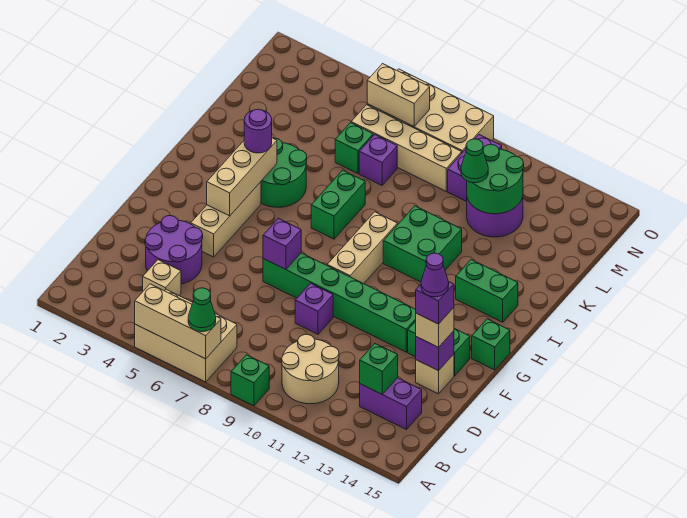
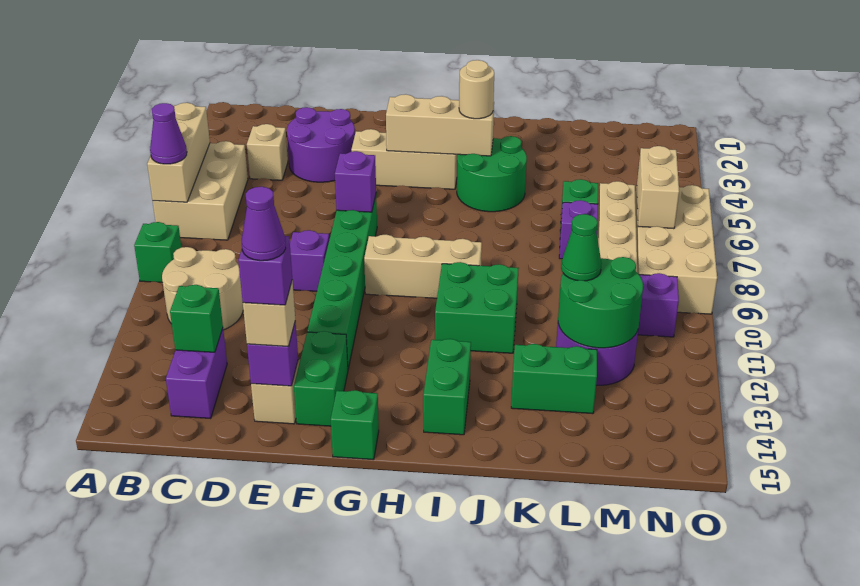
green 1x1 cone [188,288,216,332] -> purple 1x1 cone [150,103,187,164]
purple 1x1 round brick [244,109,272,153] -> tan 1x1 round brick [459,60,494,119]
green 1x2 brick [311,170,365,239] -> green 1x2 brick moved to [511,344,597,414]

